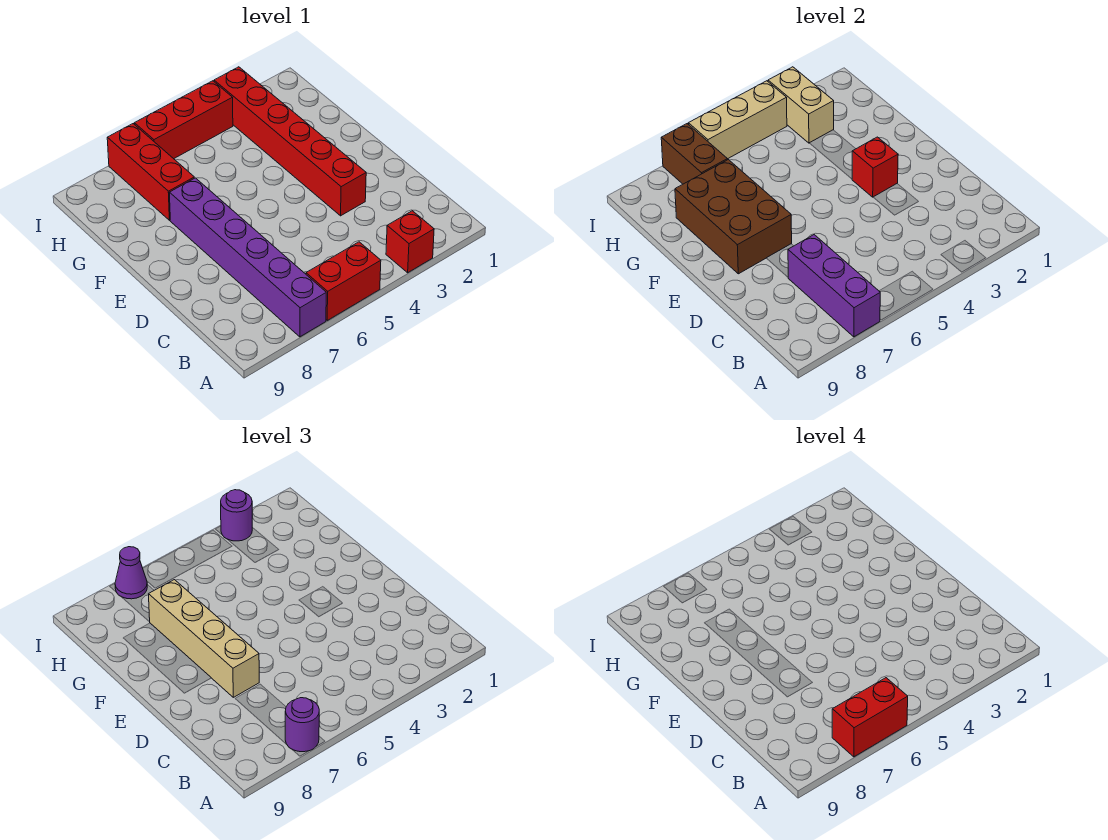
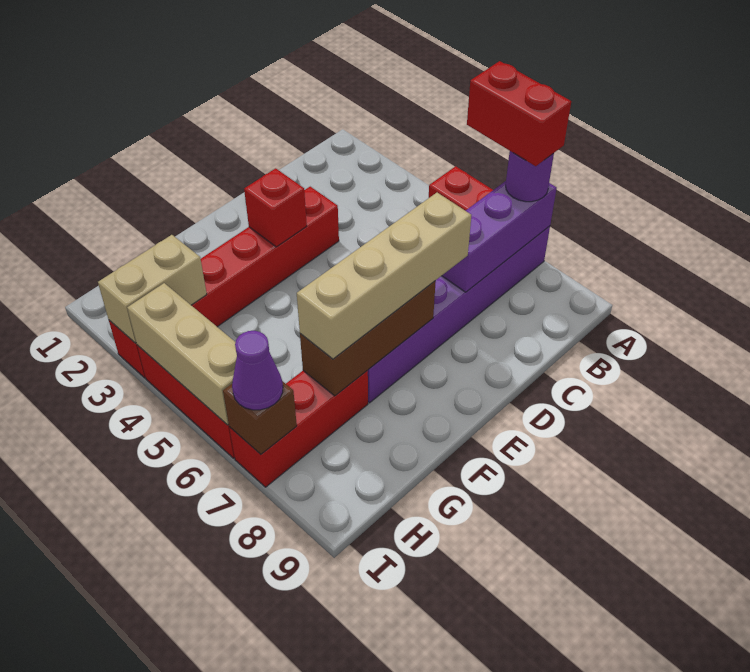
red 1x1 brick [386,211,434,273] -> none
brown 2x3 brick [675,160,792,274] -> brown 1x3 brick [300,281,436,396]
brown 1x2 brick [661,124,727,184] -> brown 1x1 brick [223,381,297,454]
purple 1x1 round brick [221,490,252,541] -> none

